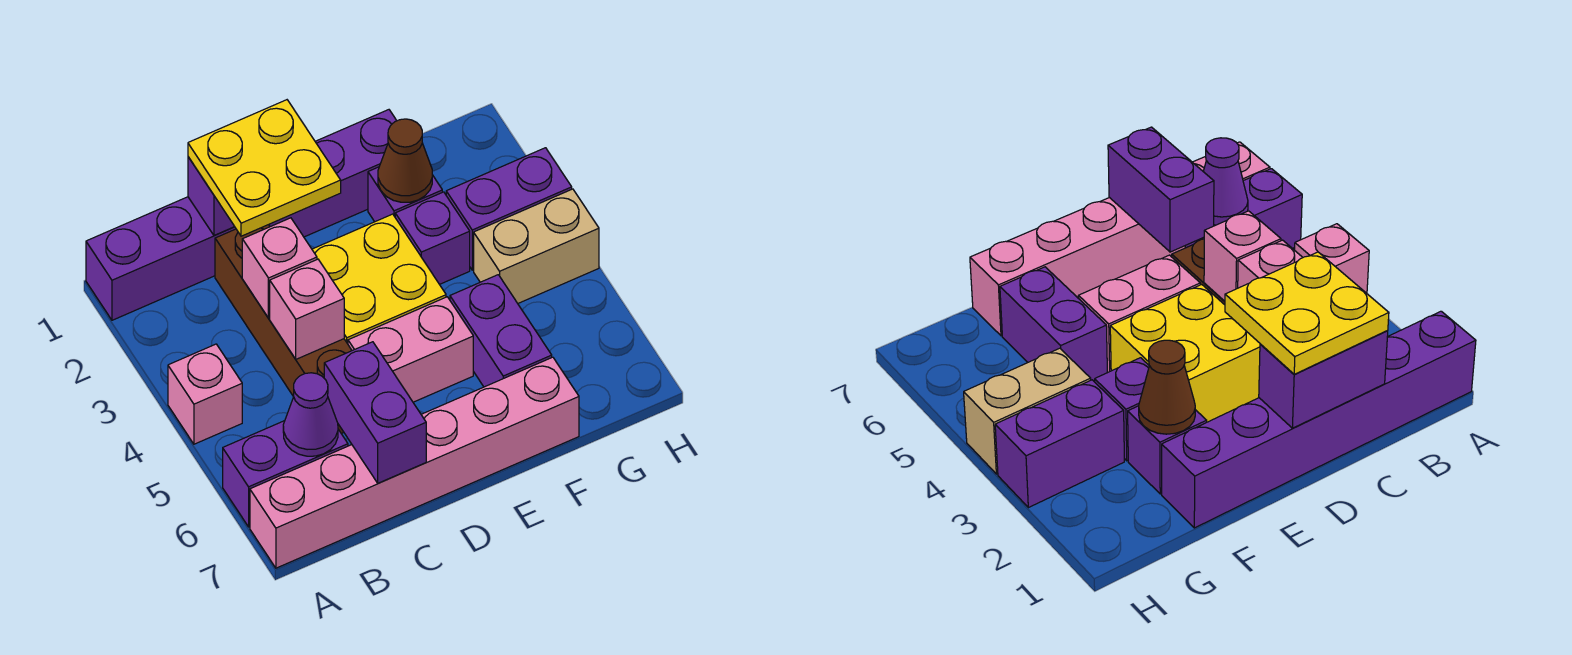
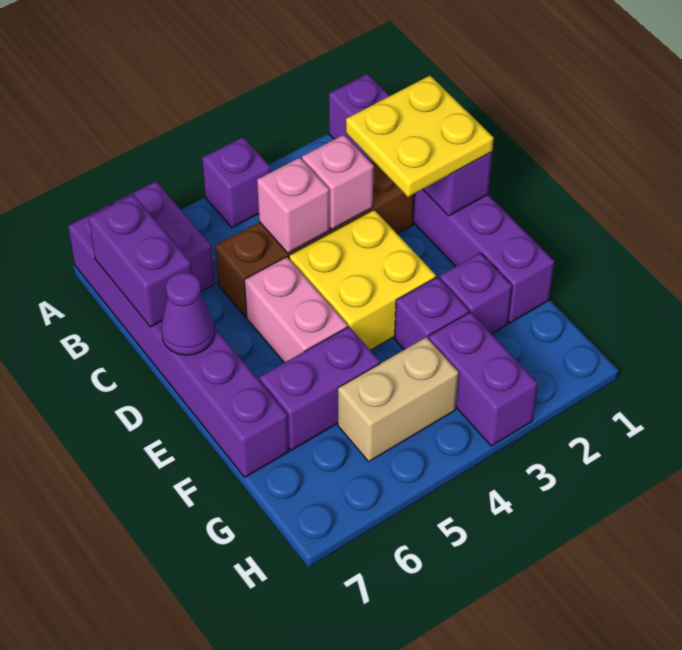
pink 1x1 brick [168,344,242,444] -> purple 1x1 brick [202,137,270,228]
pink 1x6 brick [250,357,579,568] -> purple 1x6 brick [68,204,289,477]
purple 1x1 cone [283,373,338,456] -> purple 1x1 cone moved to [161,272,215,355]
purple 1x2 brick [324,342,426,483] -> purple 1x2 brick turned to [88,195,192,327]
brown 1x1 cone [378,119,432,202] -> none
tan 1x2 brick [474,189,599,303] -> tan 1x2 brick turned to [338,337,459,461]

